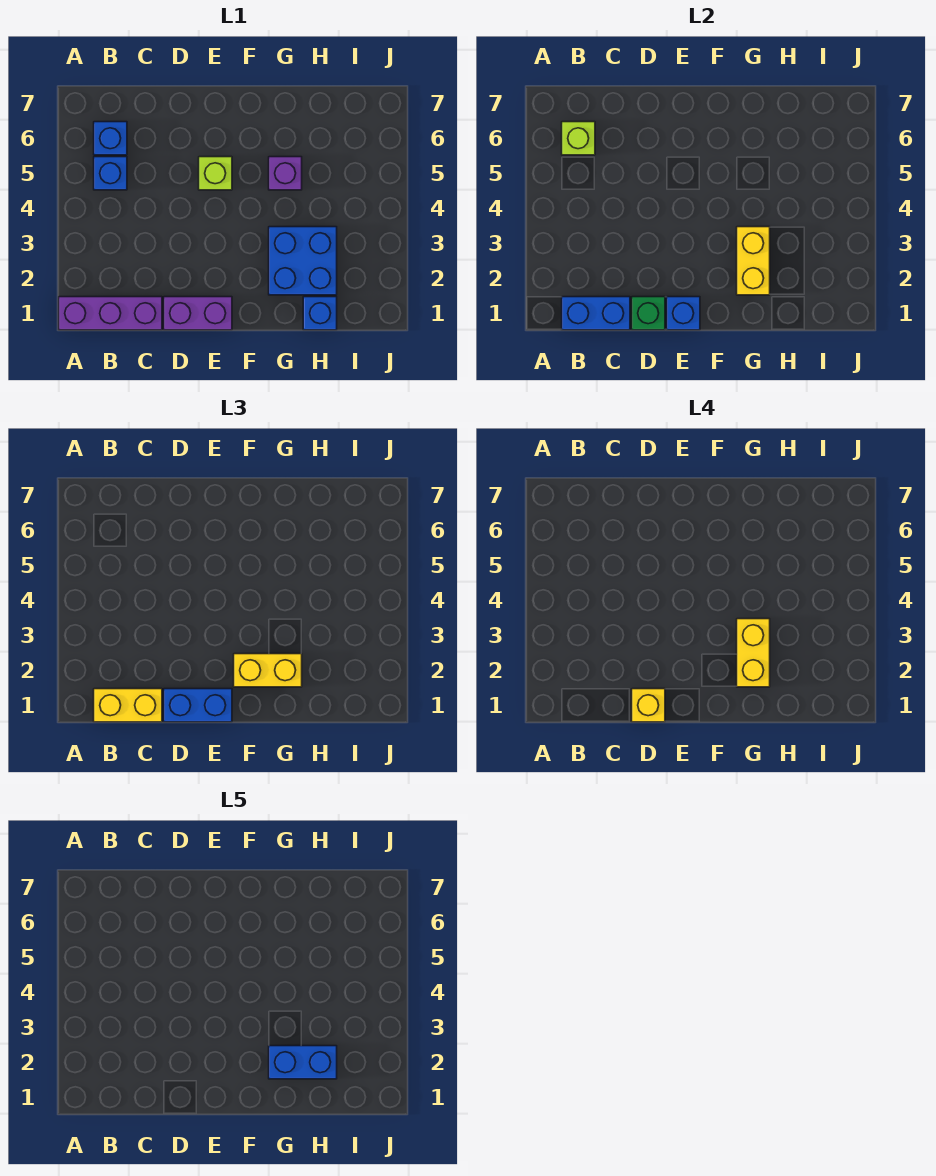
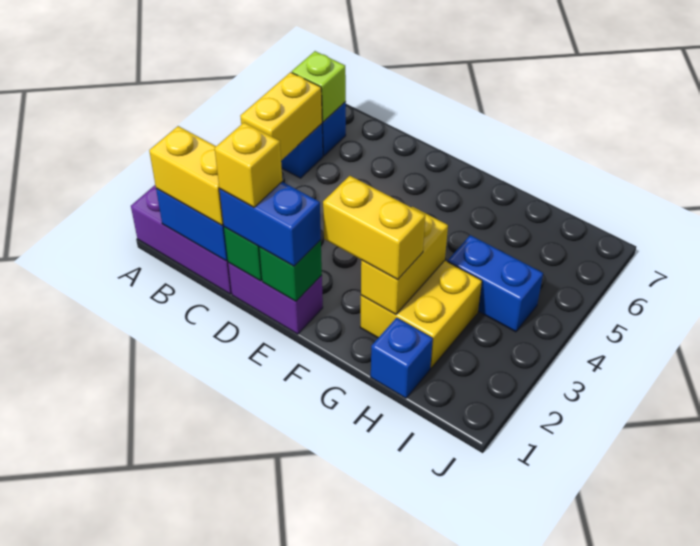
blue 1x1 brick [667,297,700,330] -> green 1x1 brick [259,240,322,301]
lime 1x1 brick [199,157,232,190] -> none
blue 2x2 brick [269,227,337,295] -> yellow 2x2 brick [360,261,482,368]
yellow 1x2 brick [737,619,770,687] -> yellow 1x2 brick moved to [240,72,322,160]
blue 1x2 brick [269,1046,337,1079] -> blue 1x2 brick moved to [448,235,543,332]
purple 1x1 brick [269,157,302,190] -> none

